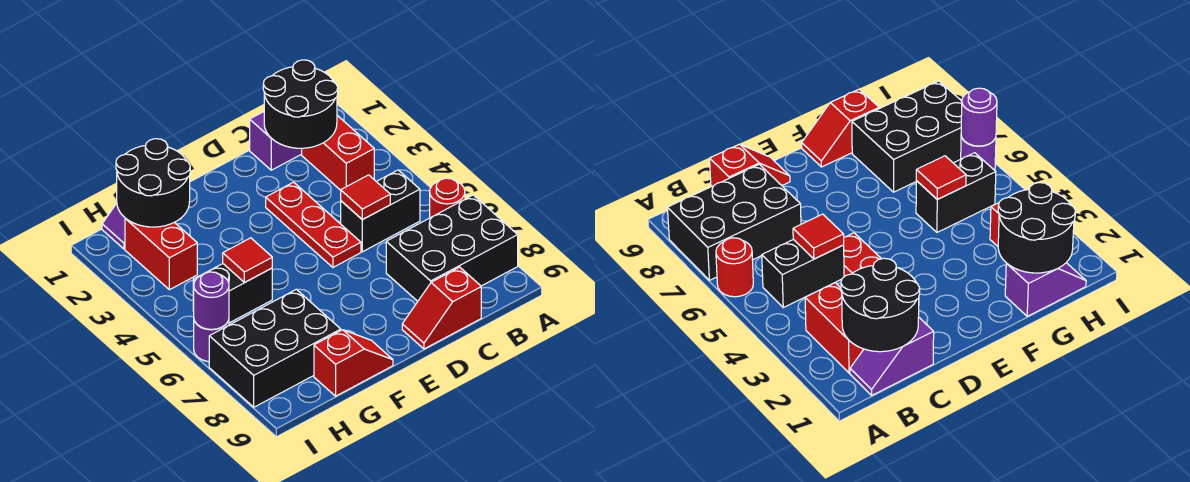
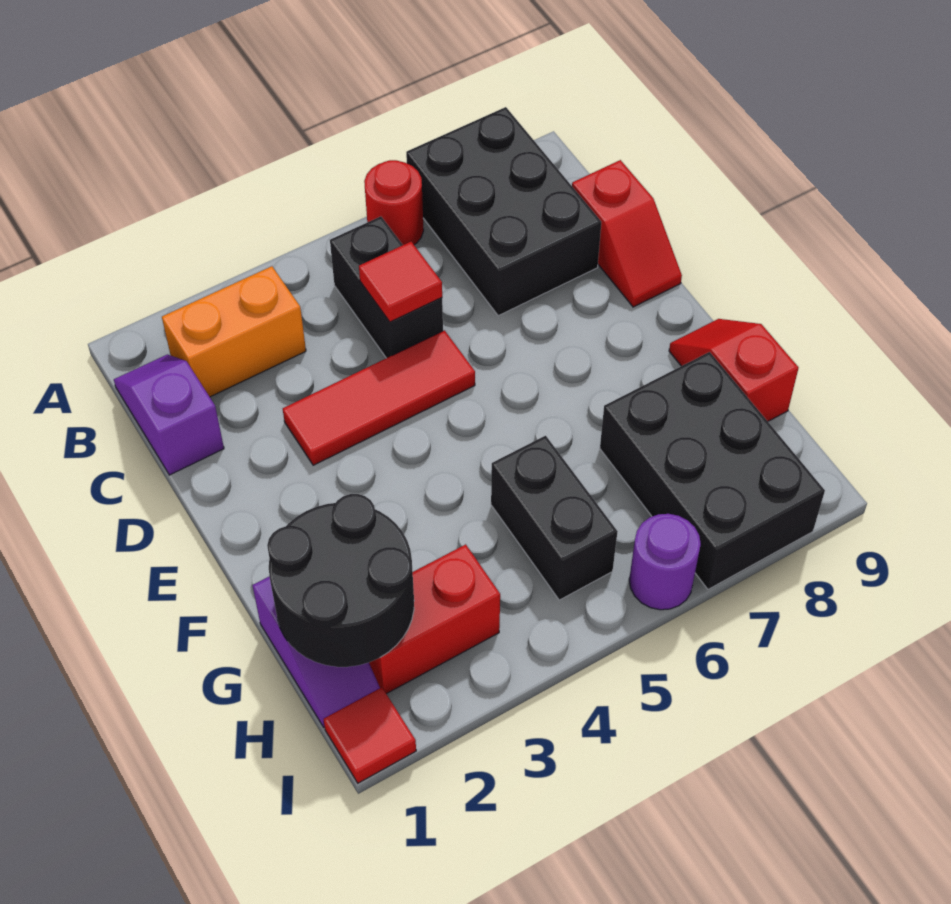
black 2x2 round brick [263,60,338,148] -> none
red 1x2 brick [302,116,374,190] -> orange 1x2 brick [162,266,306,397]
red 1x3 plate [266,182,361,267] -> red 1x3 tile [283,330,475,465]
red 1x1 tile [223,238,272,282] -> red 1x1 tile moved to [324,687,416,783]
purple 1x1 round brick [194,272,229,330] -> none

